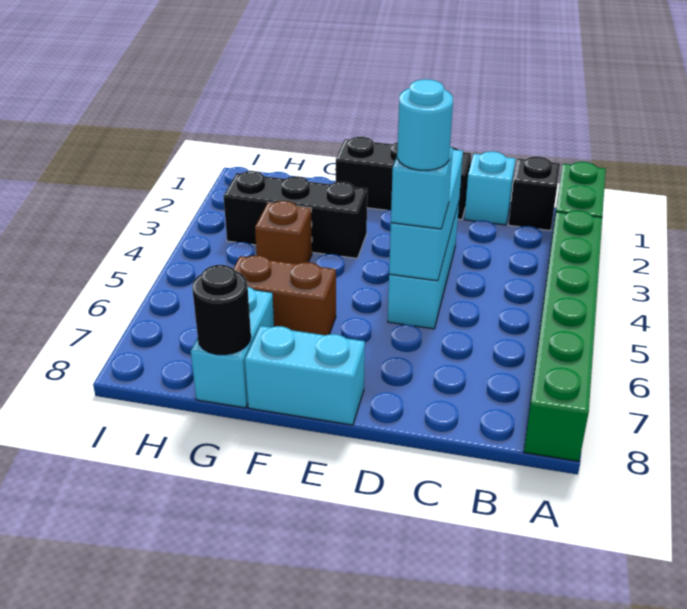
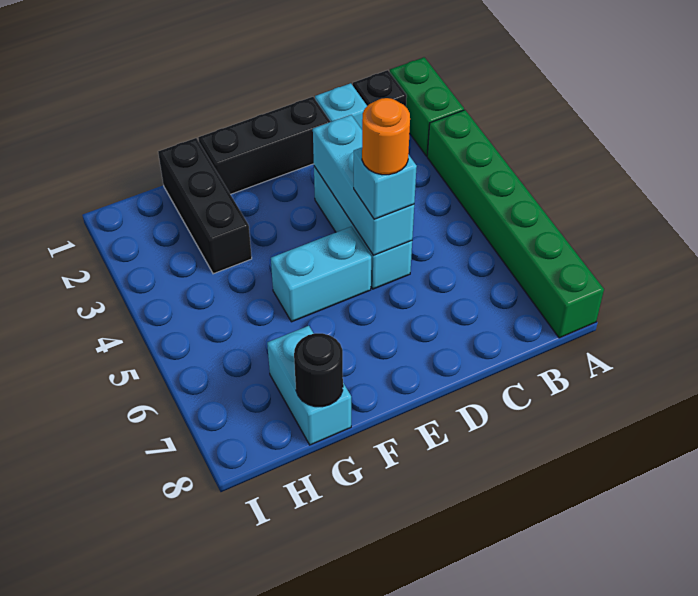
cyan 1x1 round brick [397,79,453,171] -> orange 1x1 round brick [362,98,410,175]
cyan 1x2 brick [245,326,365,425] -> cyan 1x2 brick moved to [271,227,371,322]
black 1x3 brick [223,171,367,258] -> black 1x3 brick turned to [158,138,252,274]
brown 1x2 brick [233,255,336,335] -> none
brown 1x1 brick [255,201,312,264] -> none

